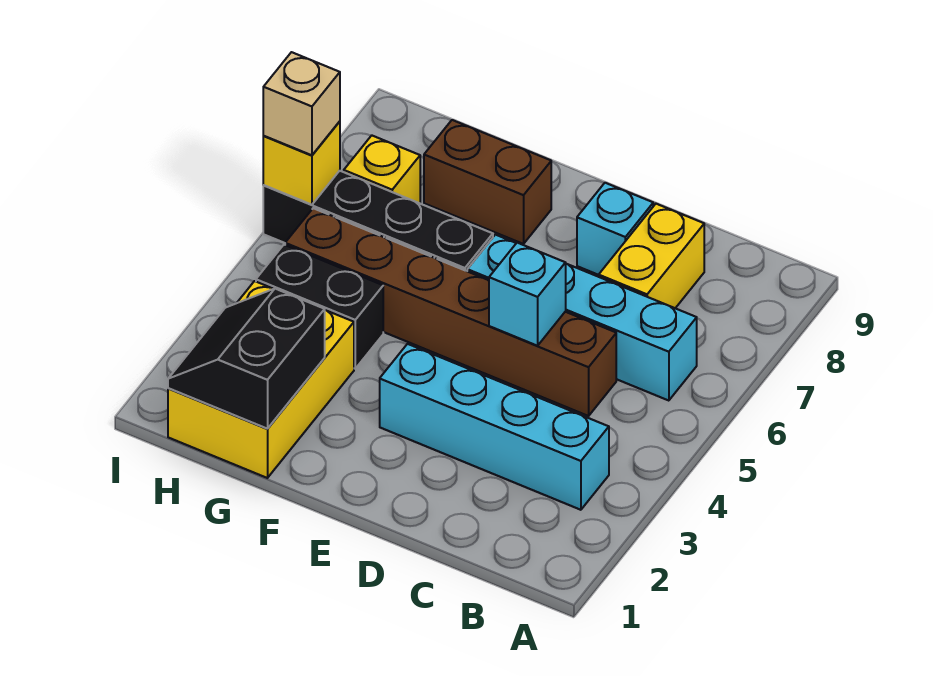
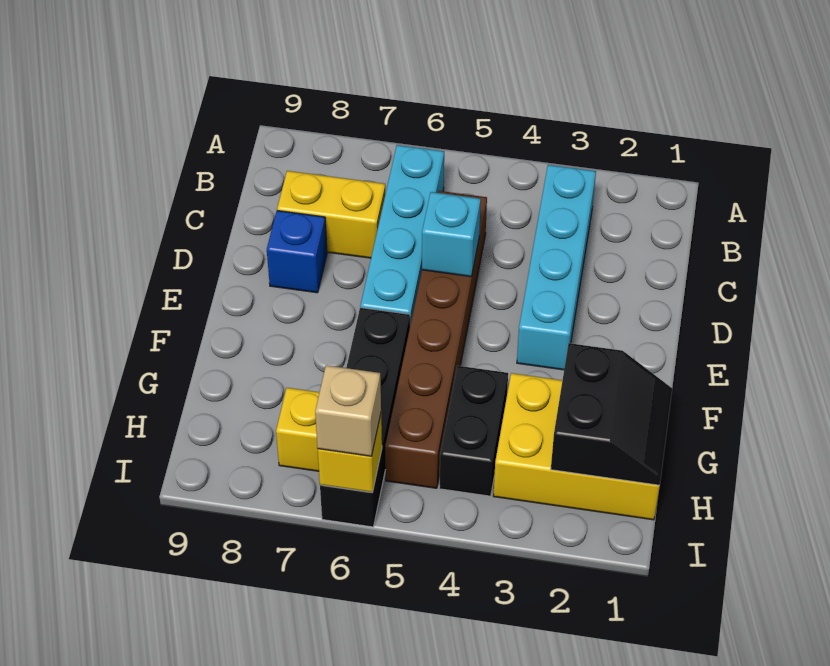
cyan 1x1 brick [577,183,653,275] -> blue 1x1 brick [267,211,327,293]
brown 1x2 brick [424,120,551,244] -> none
black 2x2 slope [168,289,325,429] -> black 2x2 slope turned to [551,343,672,485]

